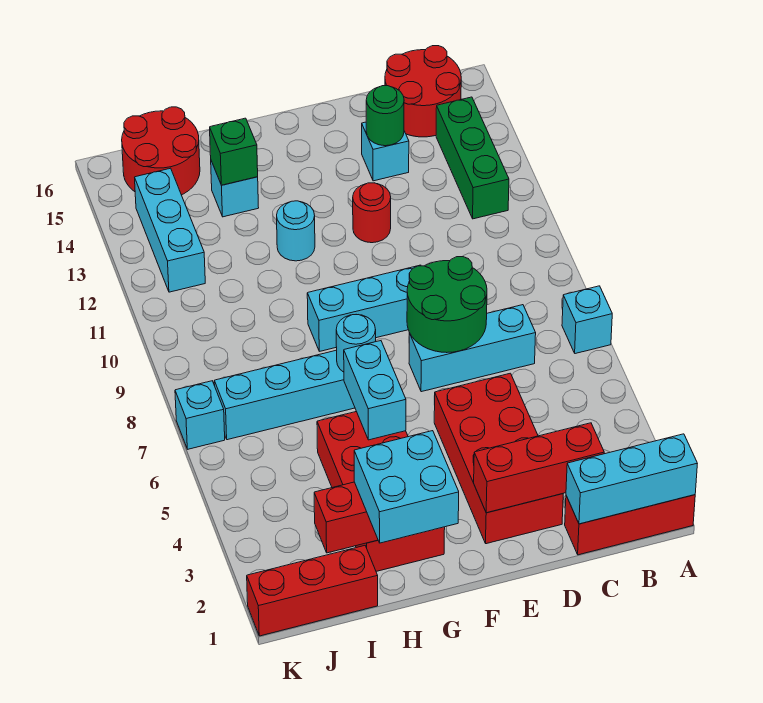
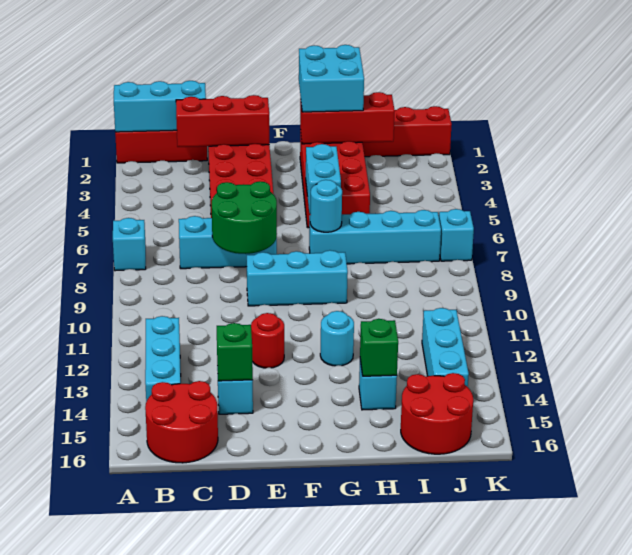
green 1x3 brick [436,97,509,219] -> cyan 1x3 brick [145,316,181,402]
green 1x1 round brick [366,86,404,146] -> green 1x1 brick [217,323,253,381]

